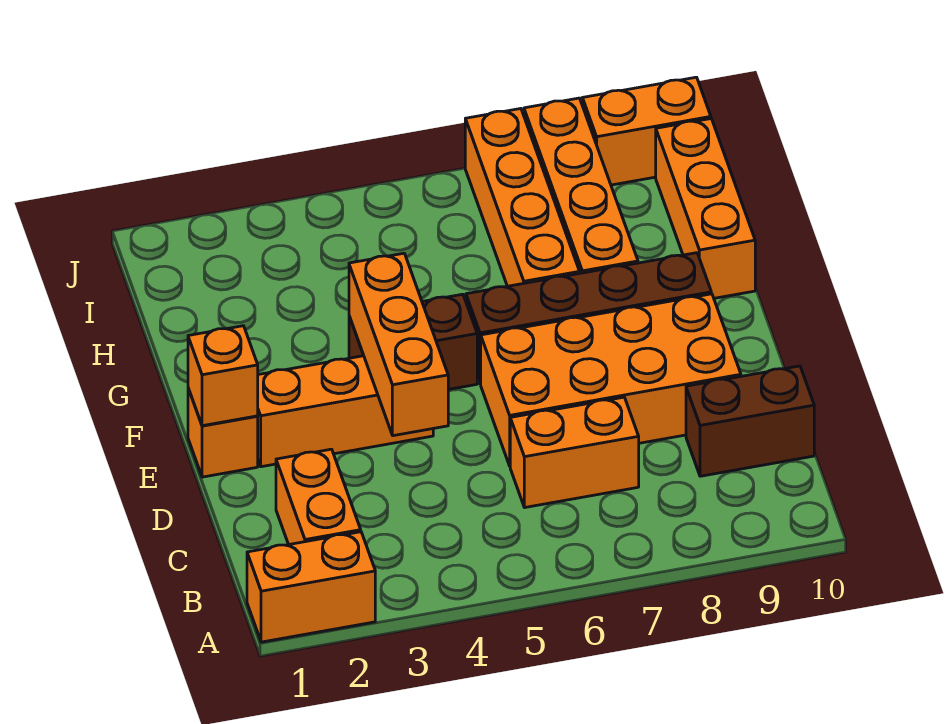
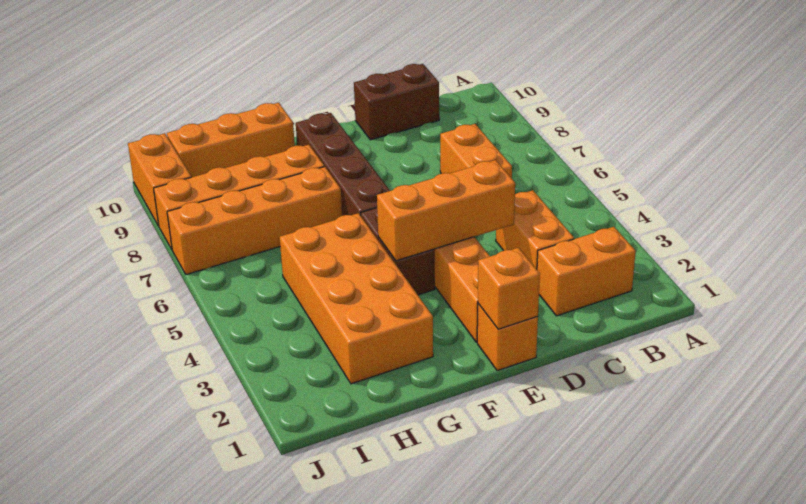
orange 1x2 brick [247,532,375,642] -> orange 1x2 brick moved to [496,190,574,269]
brown 1x2 brick [686,366,814,476] -> brown 1x2 brick turned to [354,64,439,140]
orange 2x4 brick [481,294,741,466] -> orange 2x4 brick moved to [280,213,433,384]

